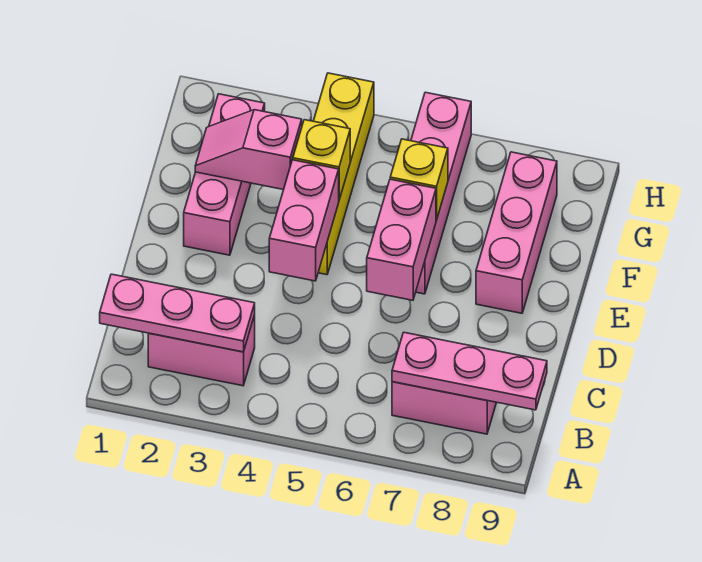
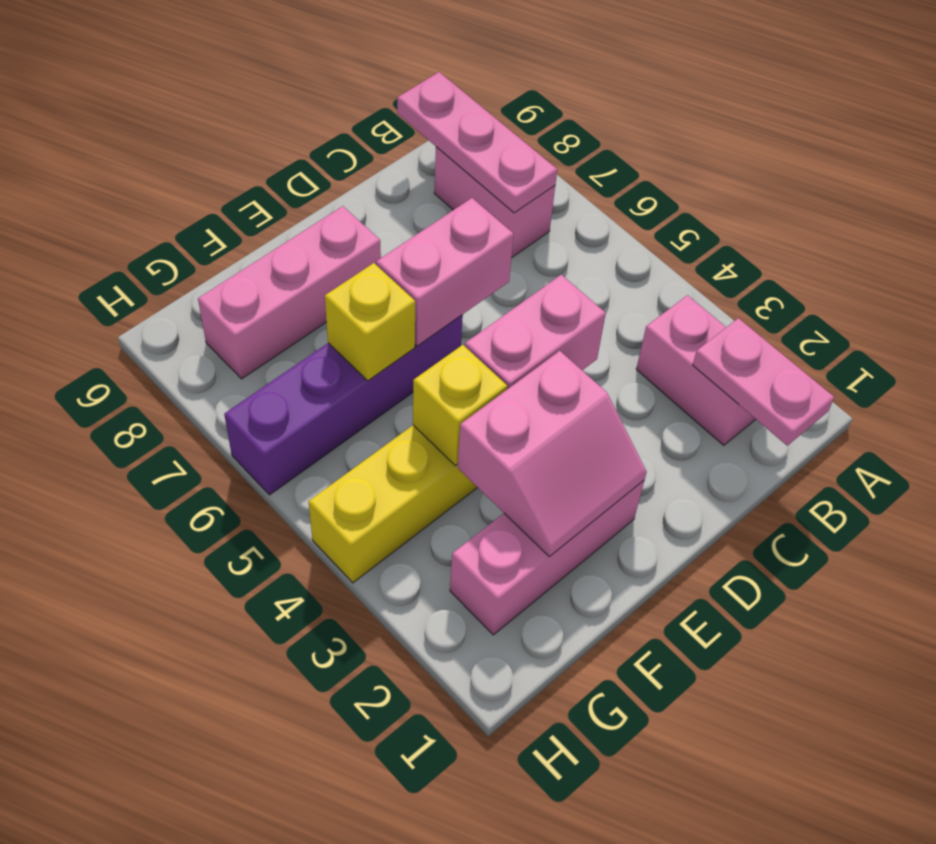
pink 1x3 plate [100,274,255,352] -> pink 1x2 plate [693,318,834,446]
pink 1x4 brick [411,92,471,294] -> purple 1x4 brick [224,315,463,495]
pink 1x2 slope [195,110,302,190] -> pink 2x2 slope [457,351,647,557]

